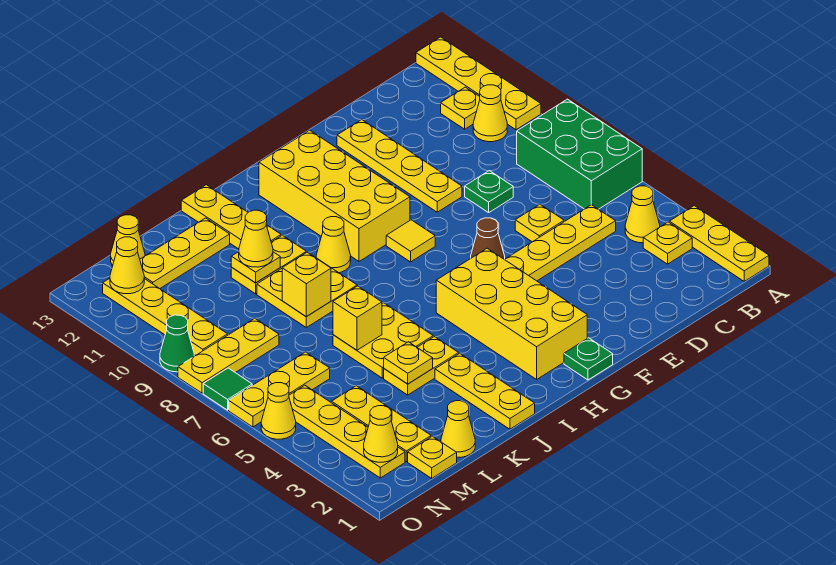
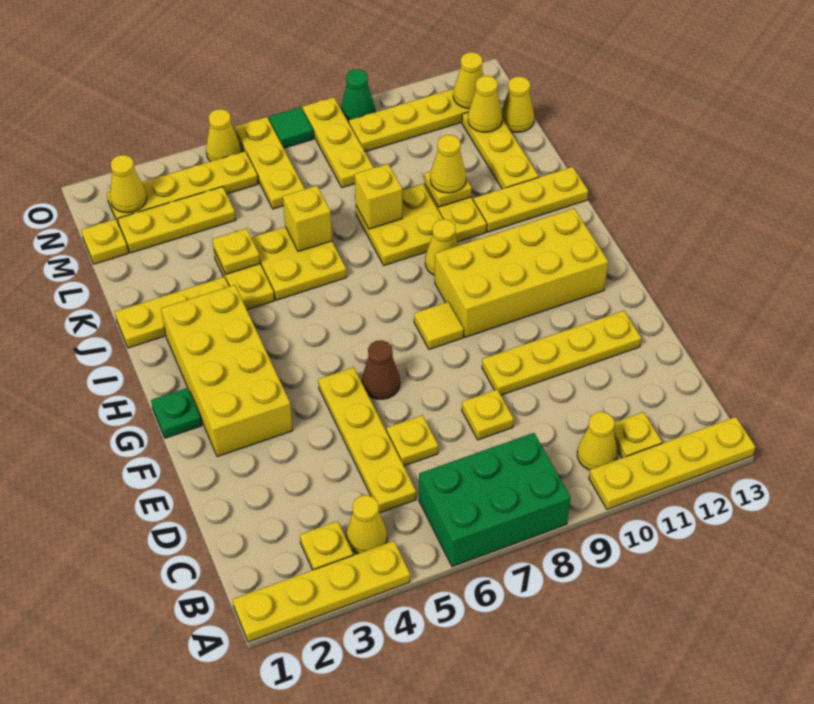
yellow 1x3 plate [669,206,769,281] -> yellow 1x4 plate [232,541,410,642]
green 1x1 plate [465,171,513,213] -> yellow 1x1 plate [462,390,514,440]
yellow 2x4 brick [436,248,587,379] -> yellow 2x4 brick turned to [161,285,293,457]
yellow 1x1 cone [441,401,475,458] -> yellow 1x1 cone moved to [468,76,502,132]

